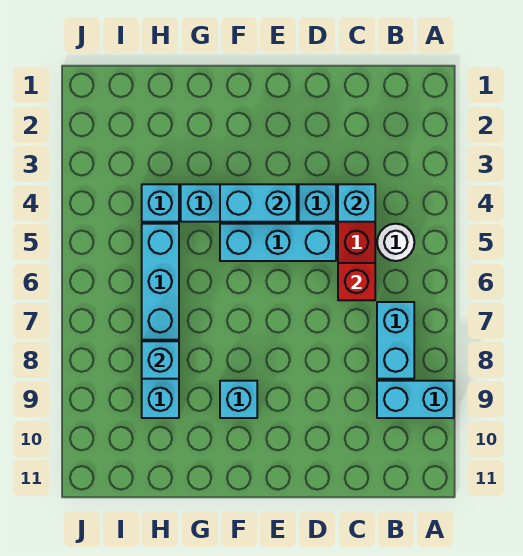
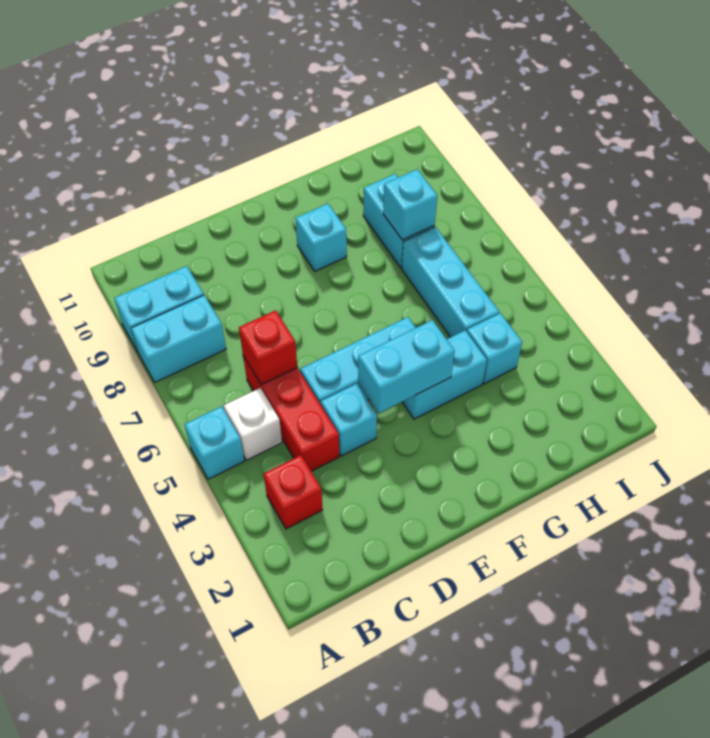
none -> red 1x1 brick [264,455,323,529]
white 1x1 round brick [377,224,414,261] -> white 1x1 brick [224,388,282,460]
cyan 1x2 brick [377,302,414,379] -> cyan 1x2 brick turned to [131,295,226,382]
cyan 1x1 brick [338,184,375,222] -> cyan 1x1 brick moved to [184,406,244,479]

